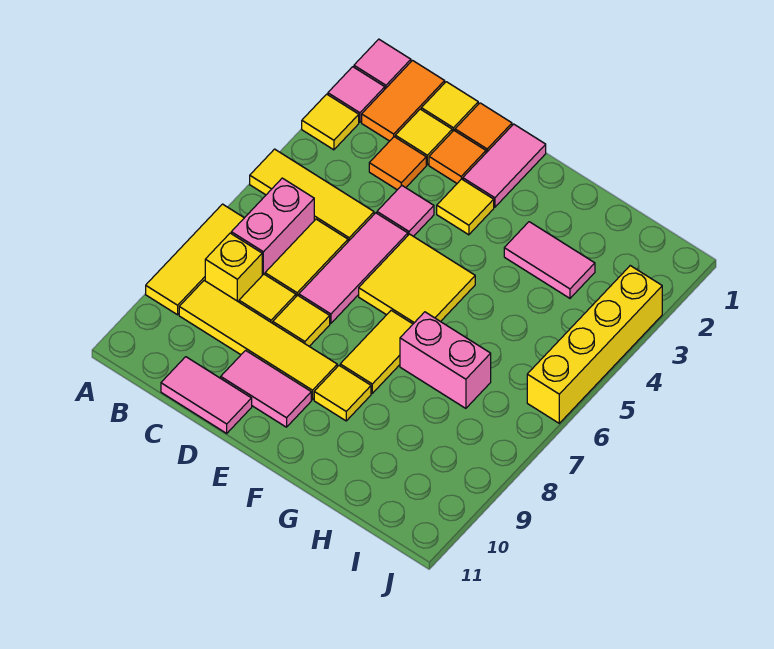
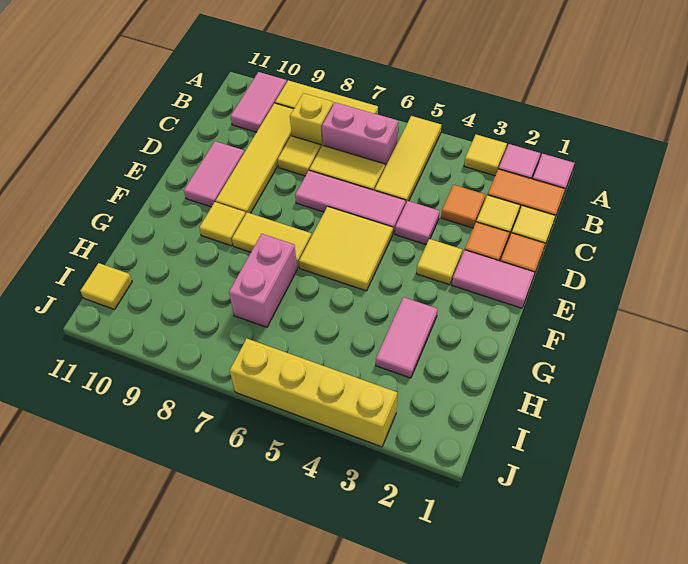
pink 1x2 tile [161,357,252,433] -> pink 1x2 tile moved to [231,72,287,132]
yellow 1x1 tile [273,295,330,346] -> yellow 1x1 tile moved to [80,263,132,309]

